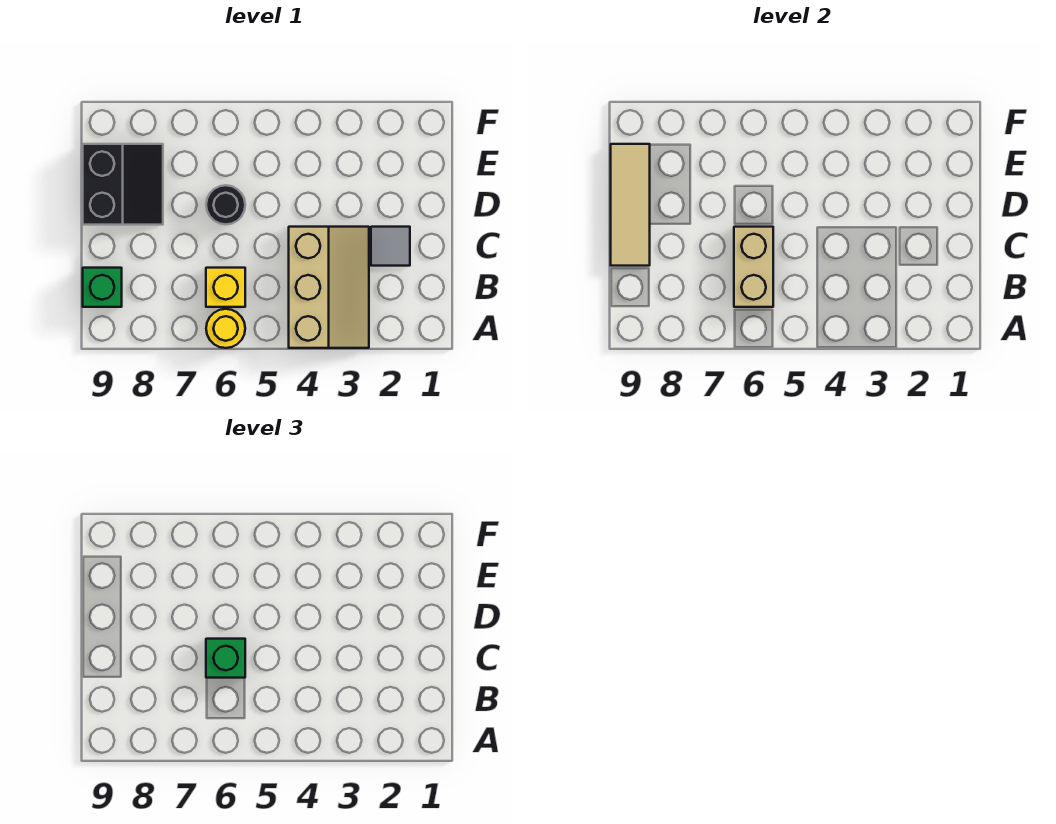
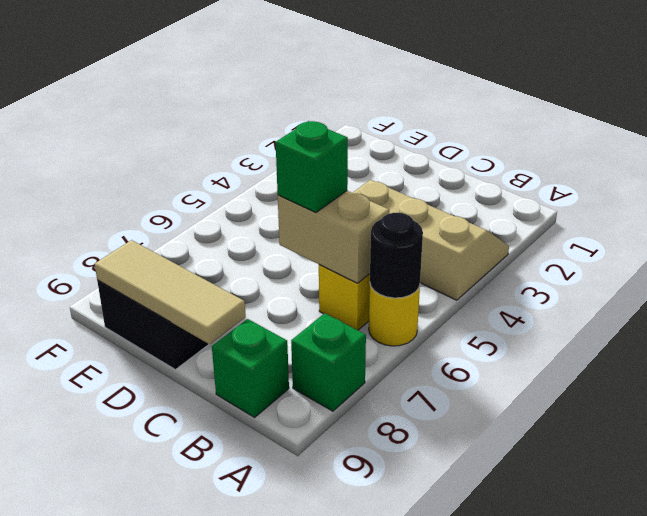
none -> green 1x1 brick [291,313,366,411]
grey 1x1 tile [371,227,410,266] -> none
black 1x1 round brick [206,185,245,225] -> black 1x1 round brick moved to [370,213,423,298]

